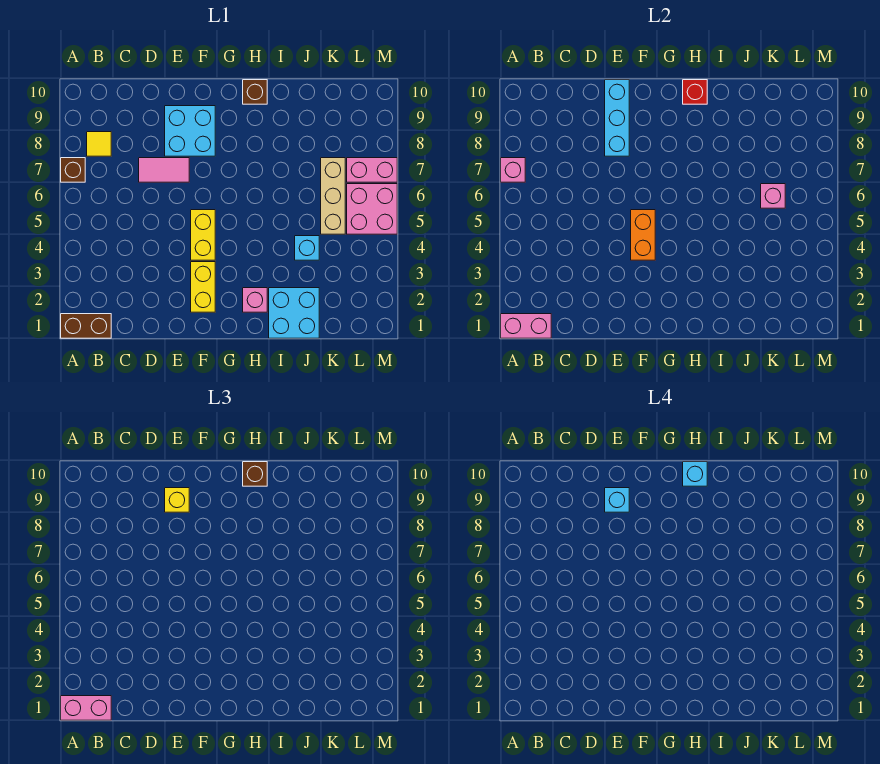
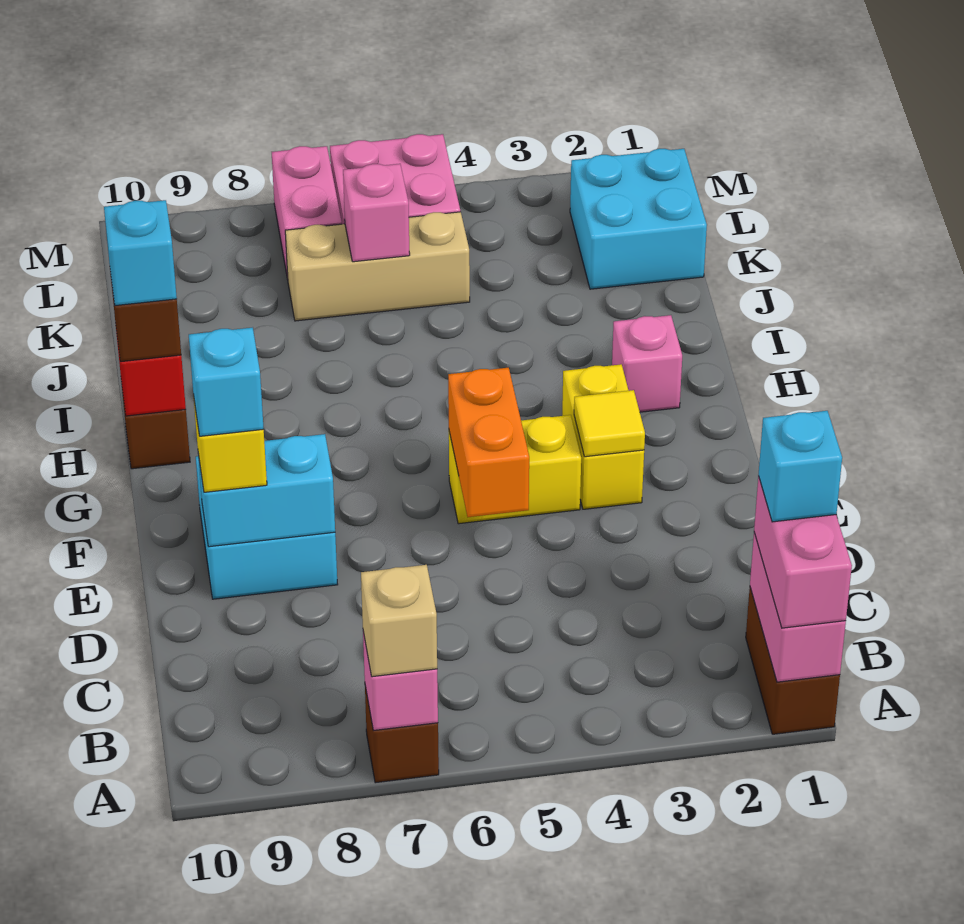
none -> tan 1x1 brick [361,565,437,677]
yellow 1x1 tile [87,132,111,156] -> yellow 1x1 tile moved to [574,390,645,457]
pink 1x2 tile [139,158,189,182] -> none
cyan 1x3 brick [605,80,629,156] -> cyan 1x2 brick [198,434,335,547]
yellow 1x2 brick [191,262,215,312] -> yellow 1x2 brick turned to [562,364,644,509]
orange 1x2 brick [631,210,655,260] -> orange 1x2 brick turned to [448,368,529,517]
cyan 2x2 brick [269,288,319,338] -> cyan 2x2 brick moved to [570,149,707,289]
cyan 1x1 brick [295,236,319,260] -> cyan 1x1 brick moved to [759,411,842,522]

